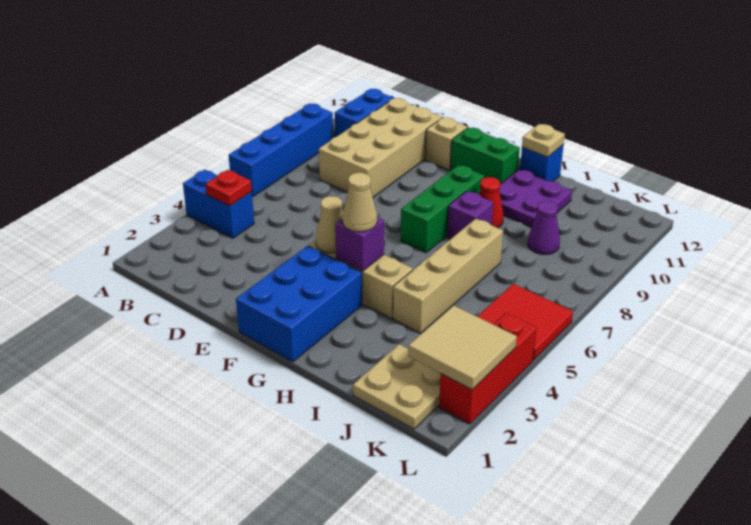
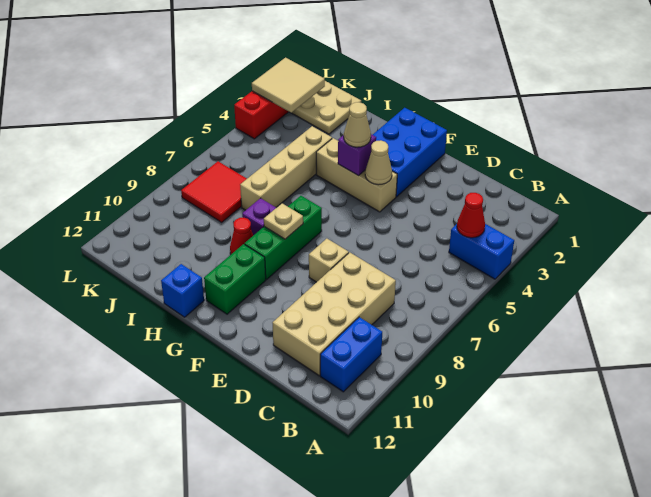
blue 1x4 brick [229,103,333,196] -> none
red 1x1 plate [206,170,252,206] -> red 1x1 cone [457,193,485,238]
tan 1x1 brick [425,117,467,170] -> tan 1x1 brick moved to [309,239,349,282]
green 1x2 brick [450,127,520,184] -> green 1x2 brick turned to [204,244,266,314]
purple 2x2 plate [499,169,572,227] -> none
tan 1x1 plate [522,124,565,157] -> tan 1x1 plate moved to [264,203,303,239]
purple 1x1 cone [527,201,560,255] -> none
red 2x2 tile [477,284,573,360] -> red 2x2 tile moved to [181,161,247,222]

